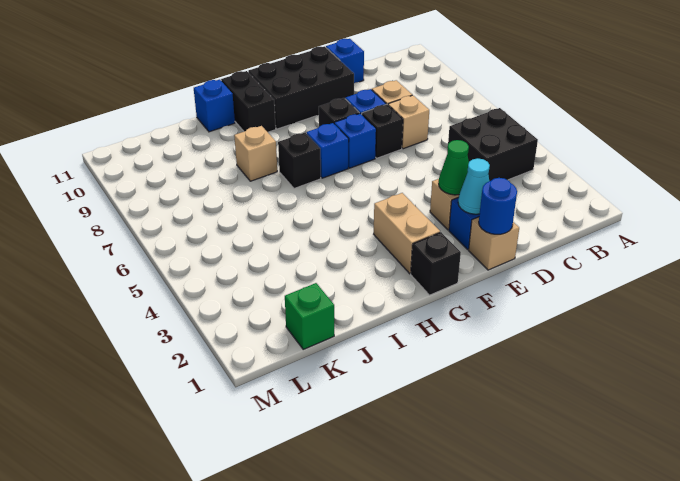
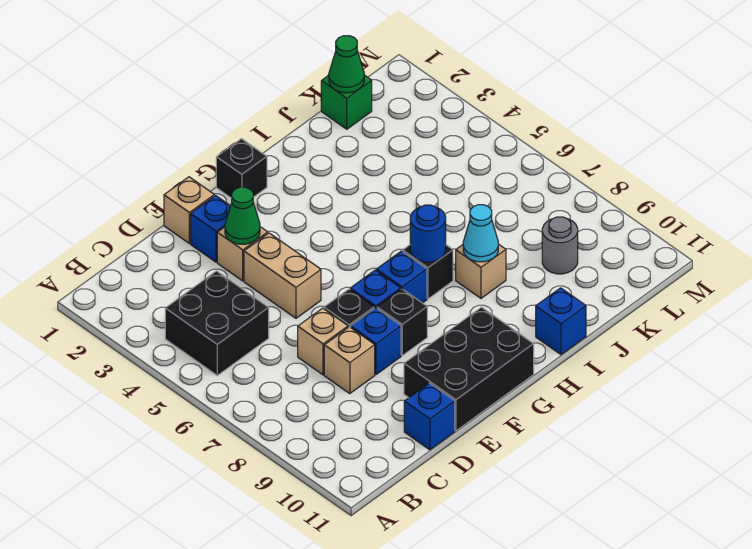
blue 1x1 round brick [479,178,517,234] -> blue 1x1 round brick moved to [410,205,446,262]
cyan 1x1 cone [458,158,490,214] -> cyan 1x1 cone moved to [463,205,498,262]
tan 1x2 brick [374,193,440,274] -> tan 1x2 brick moved to [244,233,321,318]
black 1x2 brick [221,71,276,132] -> none
none -> green 1x1 cone [329,36,364,93]
none -> grey 1x1 round brick [542,217,578,274]

